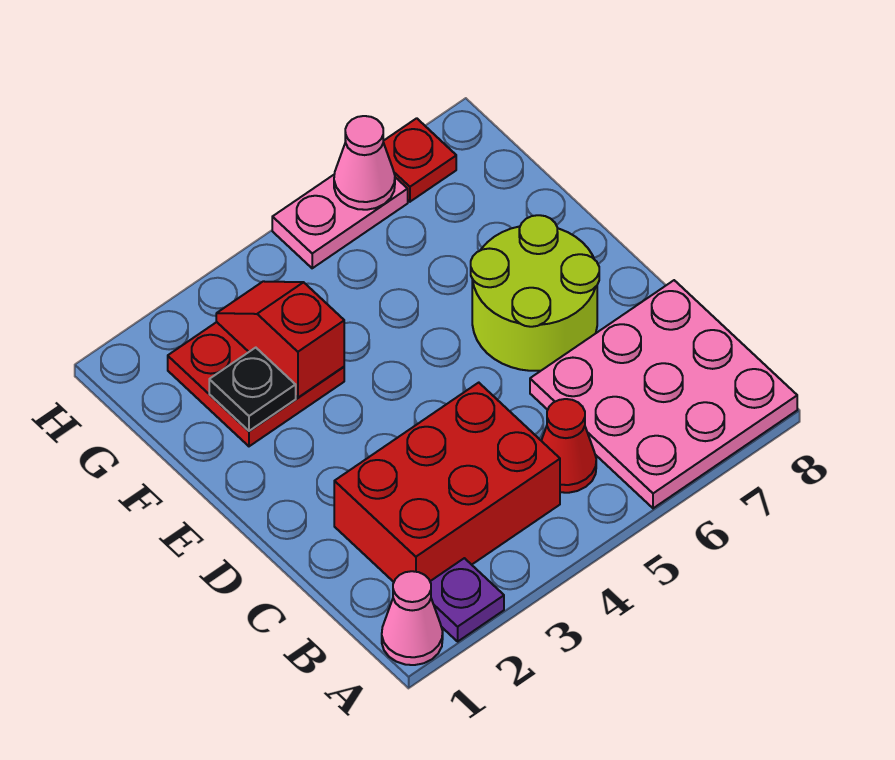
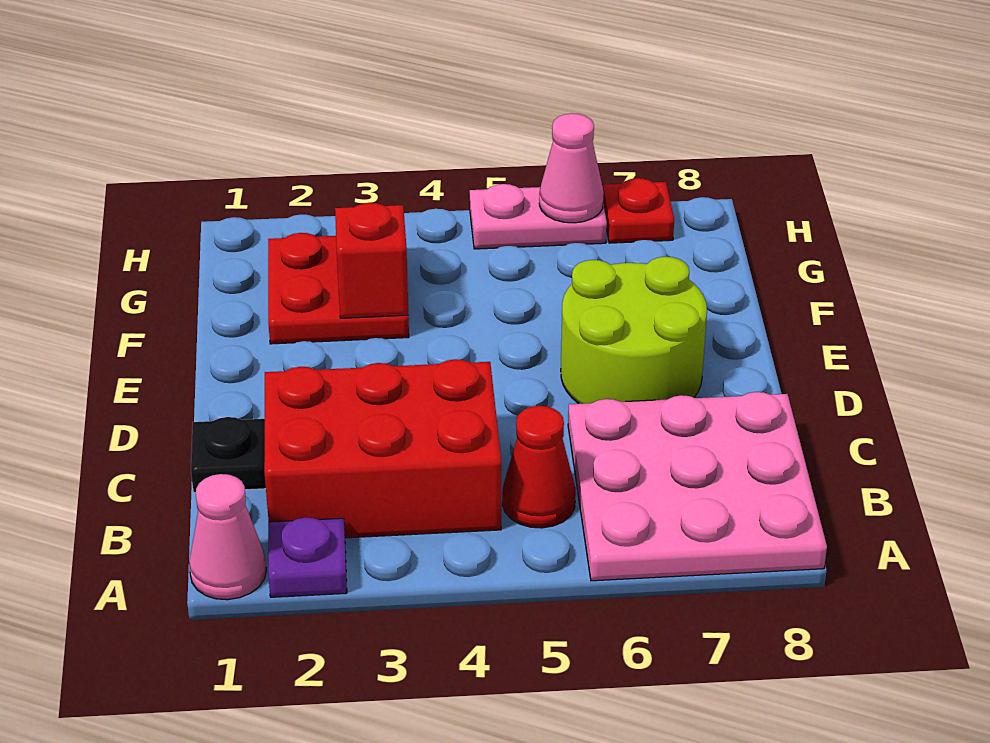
black 1x1 plate [209,348,296,431] -> black 1x1 plate moved to [191,417,266,492]

